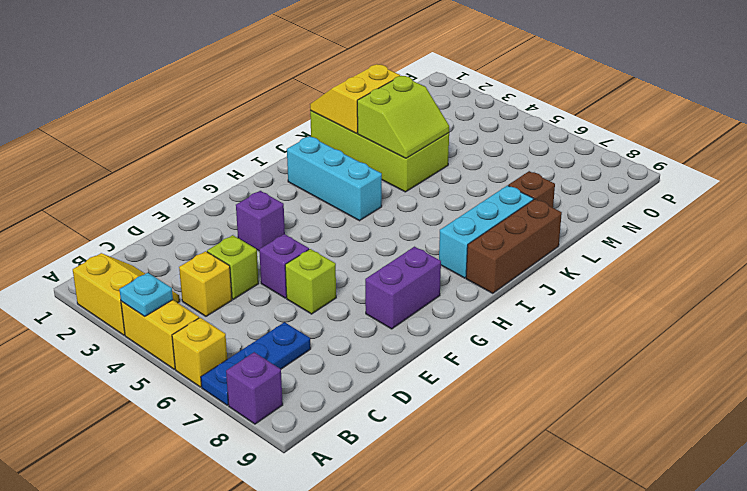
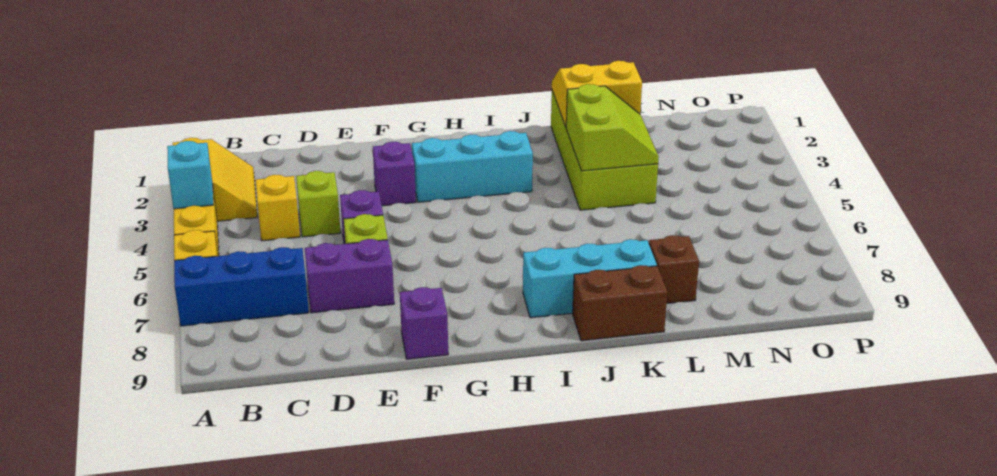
cyan 1x1 plate [119,273,173,316] -> cyan 1x1 brick [167,141,213,209]
blue 1x3 plate [201,322,311,405] -> blue 1x3 brick [174,247,309,326]
purple 1x1 brick [226,352,283,424] -> purple 1x1 brick moved to [400,287,448,359]
purple 1x2 brick [365,247,441,329] -> purple 1x2 brick moved to [305,239,394,313]
cyan 1x3 brick [287,136,382,221] -> cyan 1x3 brick turned to [412,131,533,202]
brown 1x3 brick [466,199,562,293] -> brown 1x2 brick [573,265,667,341]
lime 2x2 slope [357,76,449,158] -> lime 2x2 slope turned to [566,84,659,171]

